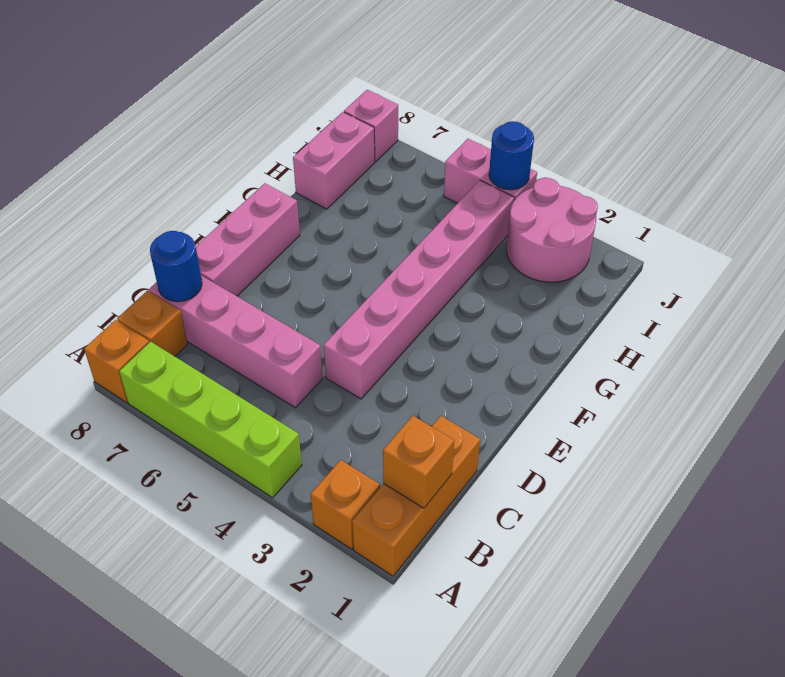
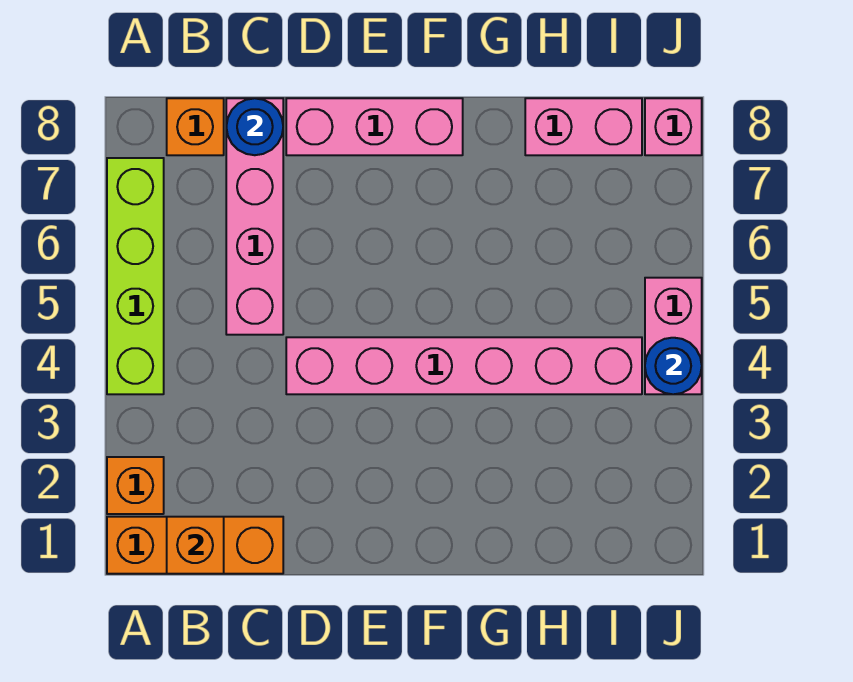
orange 1x1 brick [84,320,149,403] -> none
pink 2x2 round brick [507,178,598,282] -> none

